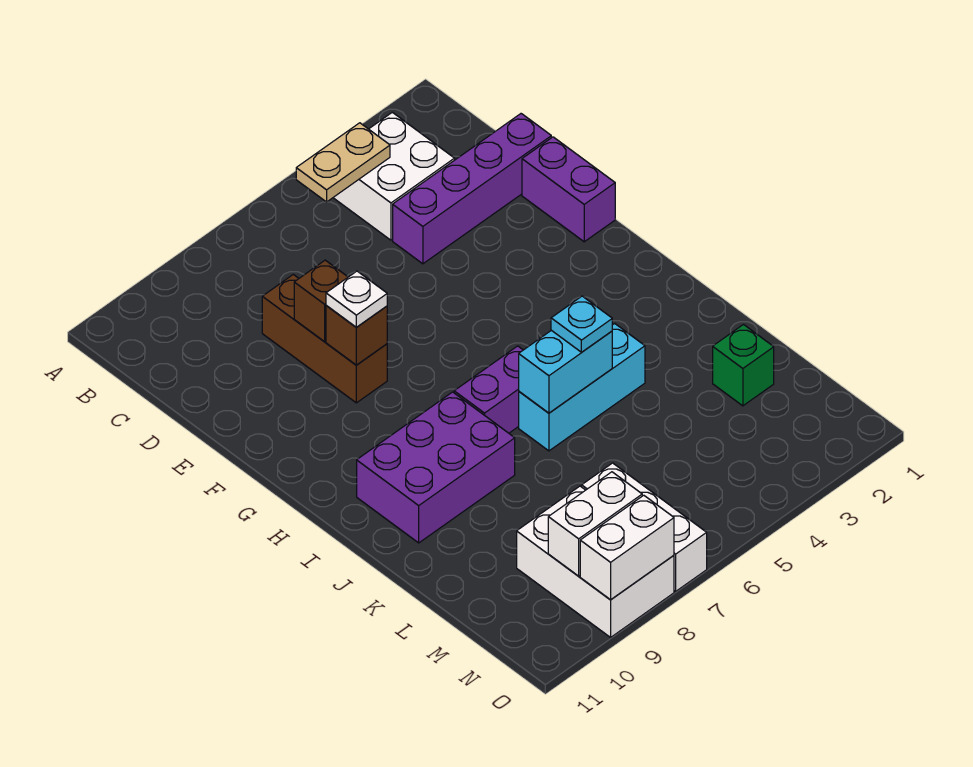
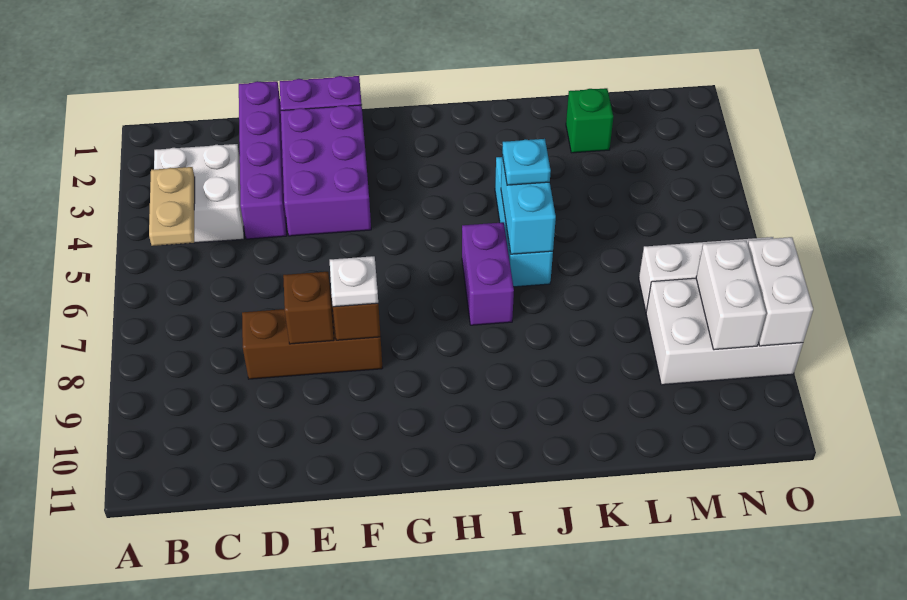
purple 2x3 brick [357,392,515,543] -> purple 2x3 brick moved to [281,105,371,236]

